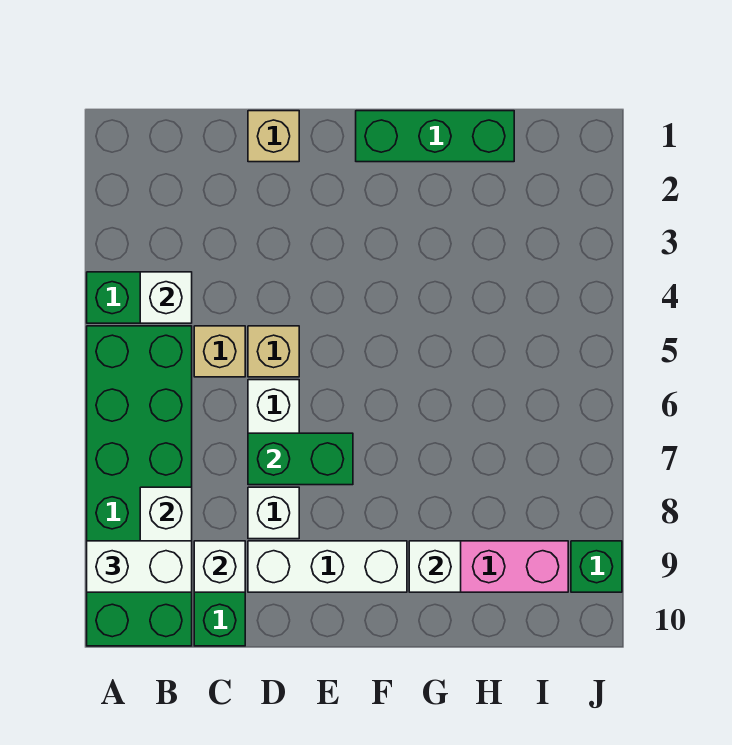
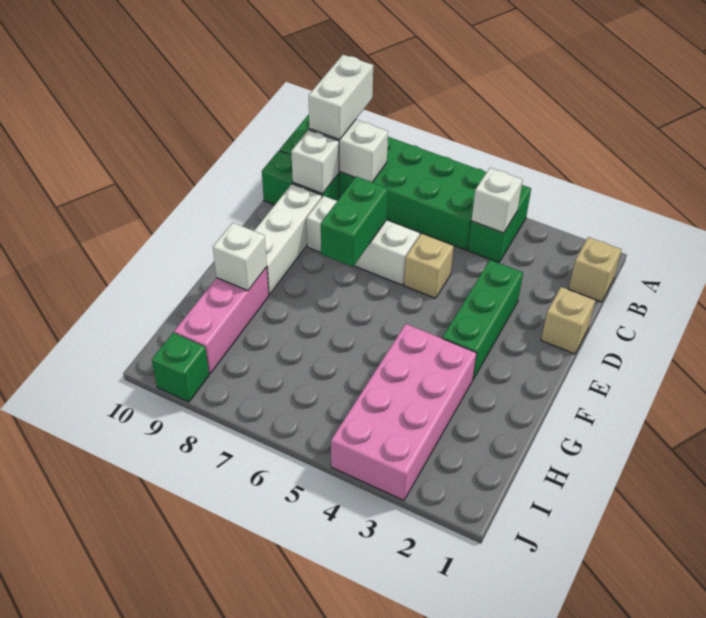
tan 1x1 brick [194,326,245,377] -> tan 1x1 brick moved to [569,237,622,302]
green 1x3 brick [356,111,514,162] -> green 1x3 brick moved to [442,260,523,379]
none -> pink 2x4 brick [331,324,477,500]

